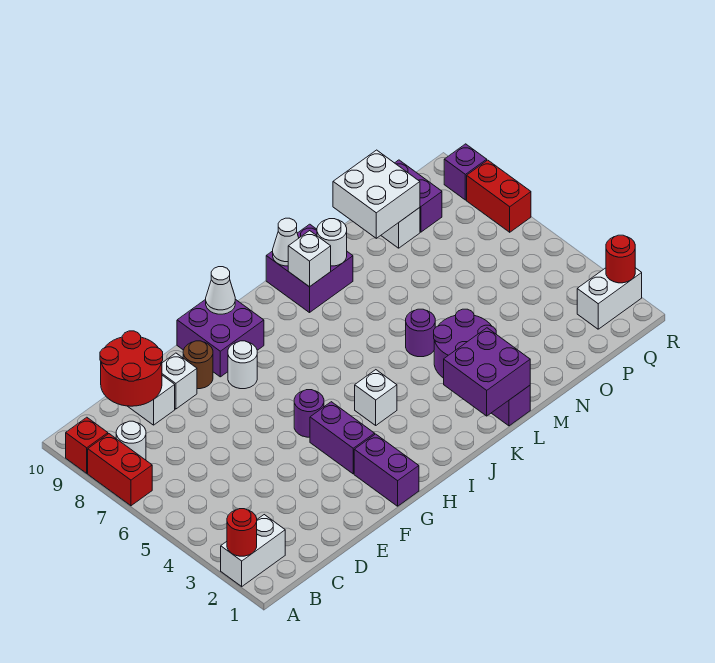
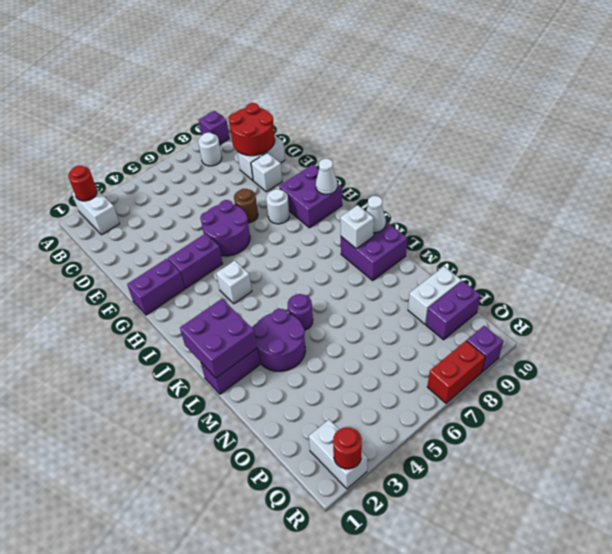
red 1x2 brick [88,434,152,506] -> none
red 1x1 brick [66,417,108,473] -> purple 1x1 brick [199,111,229,145]
brown 1x1 round brick [183,341,213,389] -> brown 1x1 round brick moved to [234,189,258,223]
purple 1x1 round brick [294,390,324,437] -> purple 2x2 round brick [200,200,250,256]
white 1x1 round brick [317,219,347,266] -> none
white 2x2 brick [333,150,420,238] -> none

